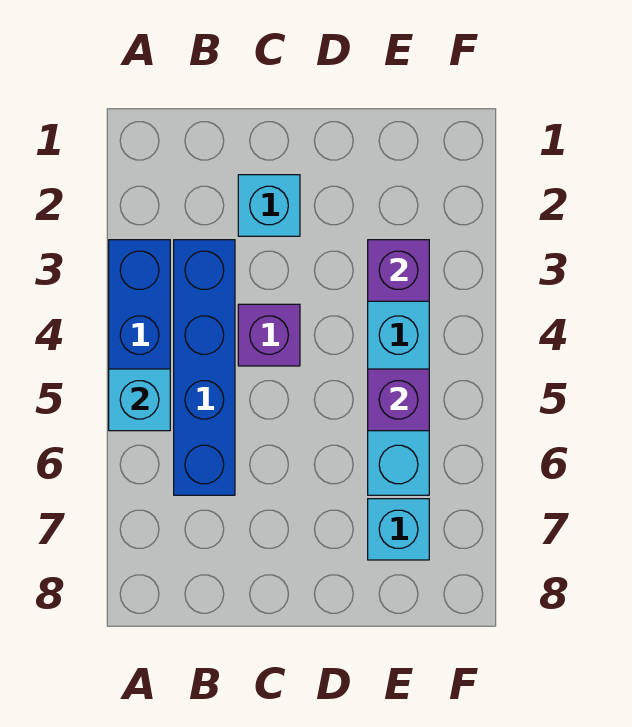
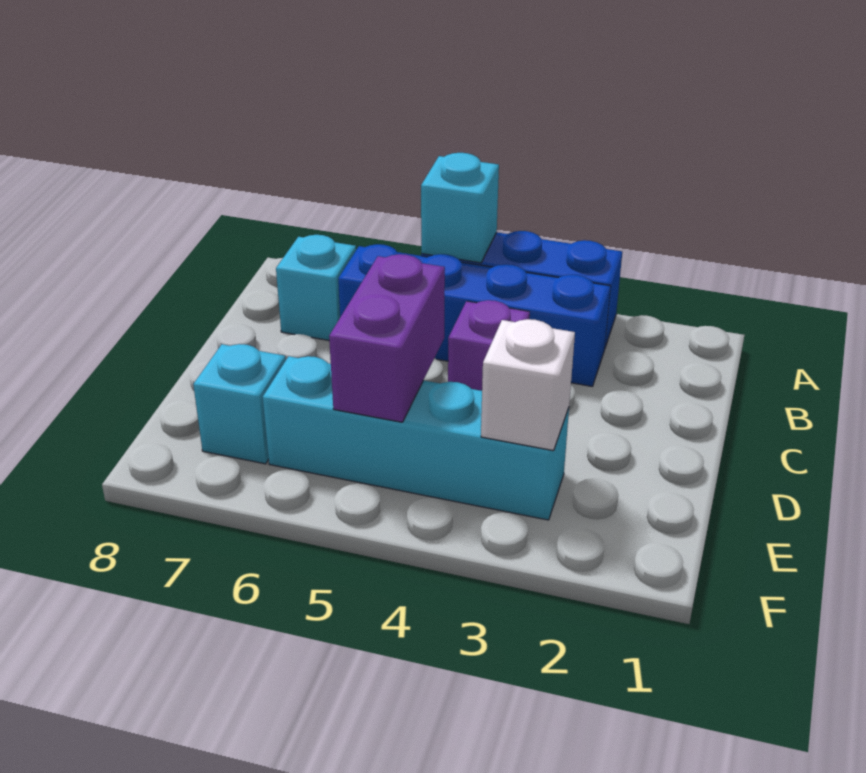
cyan 1x1 brick [238,175,300,236] -> cyan 1x1 brick moved to [276,235,356,340]
purple 1x1 brick [368,240,429,301] -> white 1x1 brick [481,319,575,451]
purple 1x1 brick [368,369,429,431] -> purple 1x2 brick [329,254,445,422]

